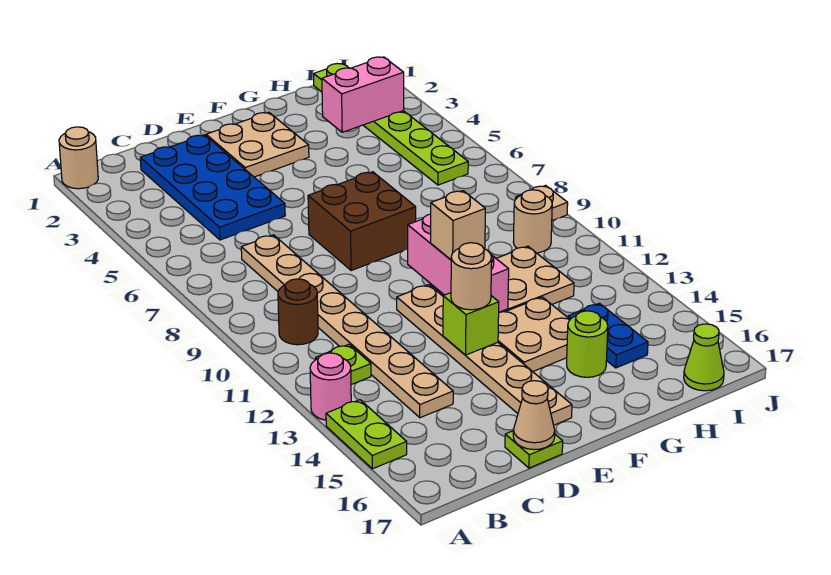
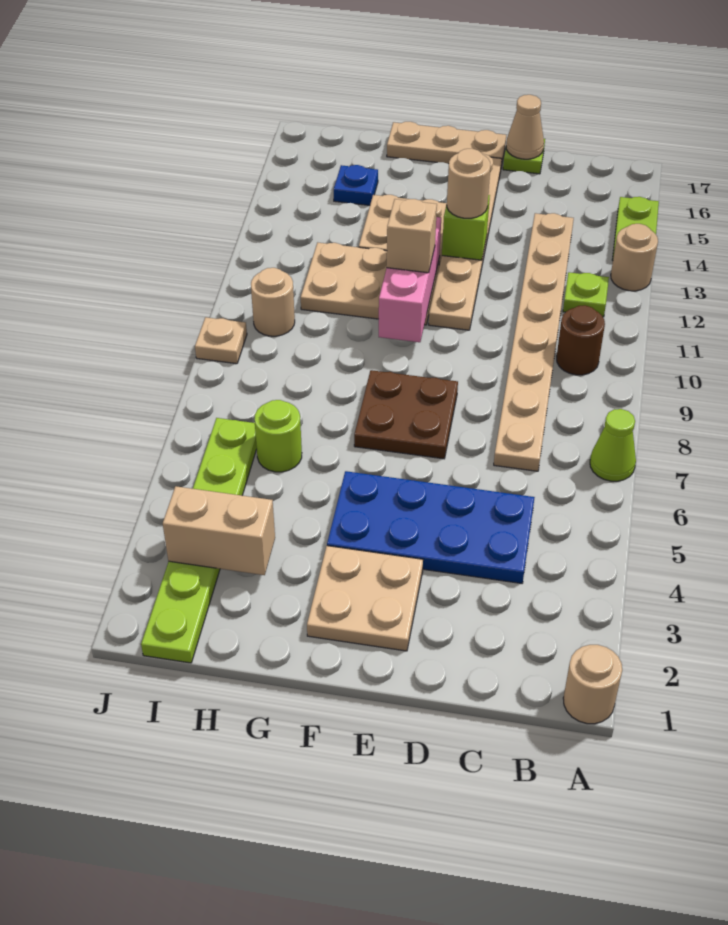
pink 1x1 round brick [310,353,351,420] -> tan 1x1 round brick [611,224,658,291]
blue 2x4 plate [140,135,285,240] -> blue 2x4 plate turned to [327,471,535,583]
brown 2x2 brick [308,172,416,271] -> brown 2x2 plate [354,370,458,459]
none -> tan 1x3 plate [387,122,506,167]
lime 1x1 round brick [567,311,608,377] -> lime 1x1 round brick moved to [254,400,302,472]
pink 1x2 brick [322,57,404,132] -> tan 1x2 brick [163,486,275,575]
blue 1x2 plate [568,303,648,368] -> blue 1x1 plate [334,165,378,205]
lime 1x1 cone [684,324,724,391] -> lime 1x1 cone moved to [590,409,636,481]

